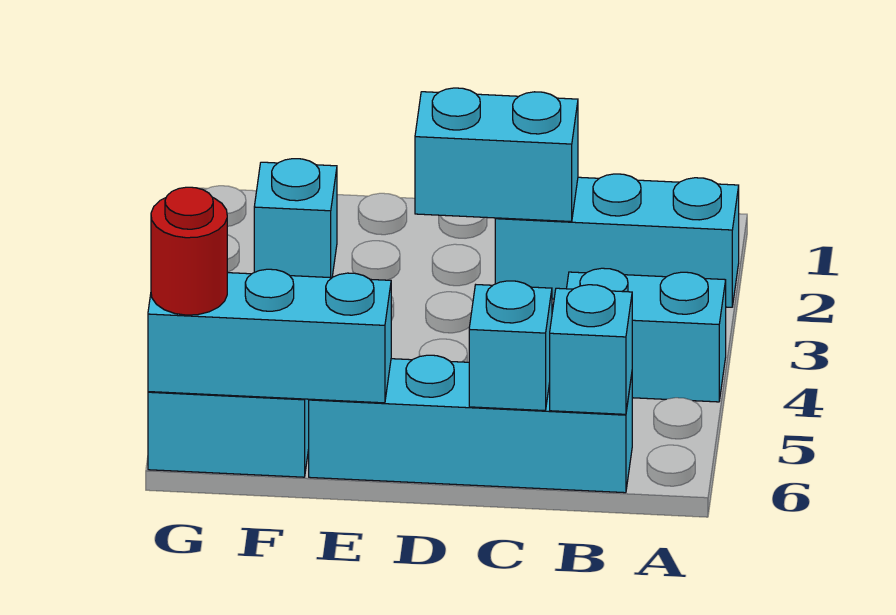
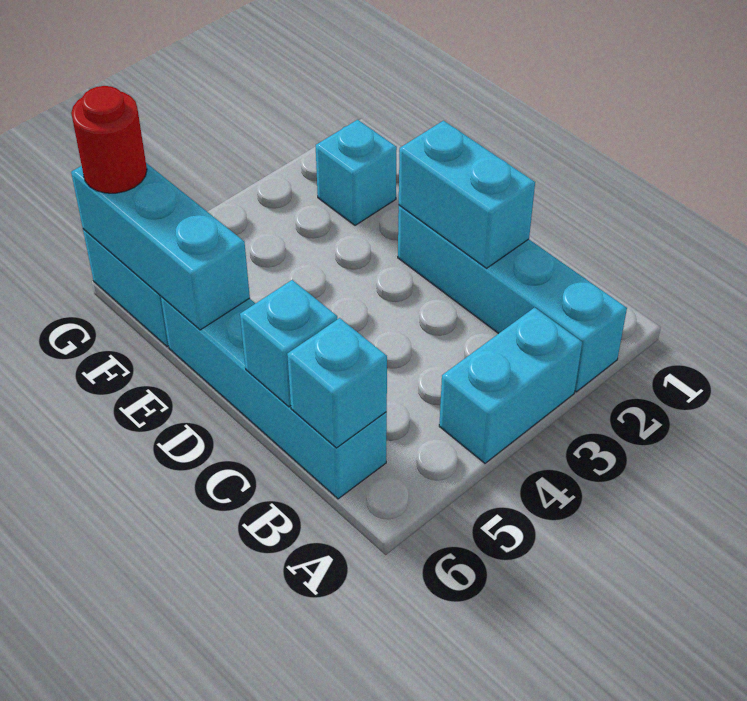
cyan 1x3 brick [495,174,739,307] -> cyan 1x4 brick [398,205,627,392]
cyan 1x2 brick [567,268,726,402] -> cyan 1x2 brick turned to [439,307,582,463]

